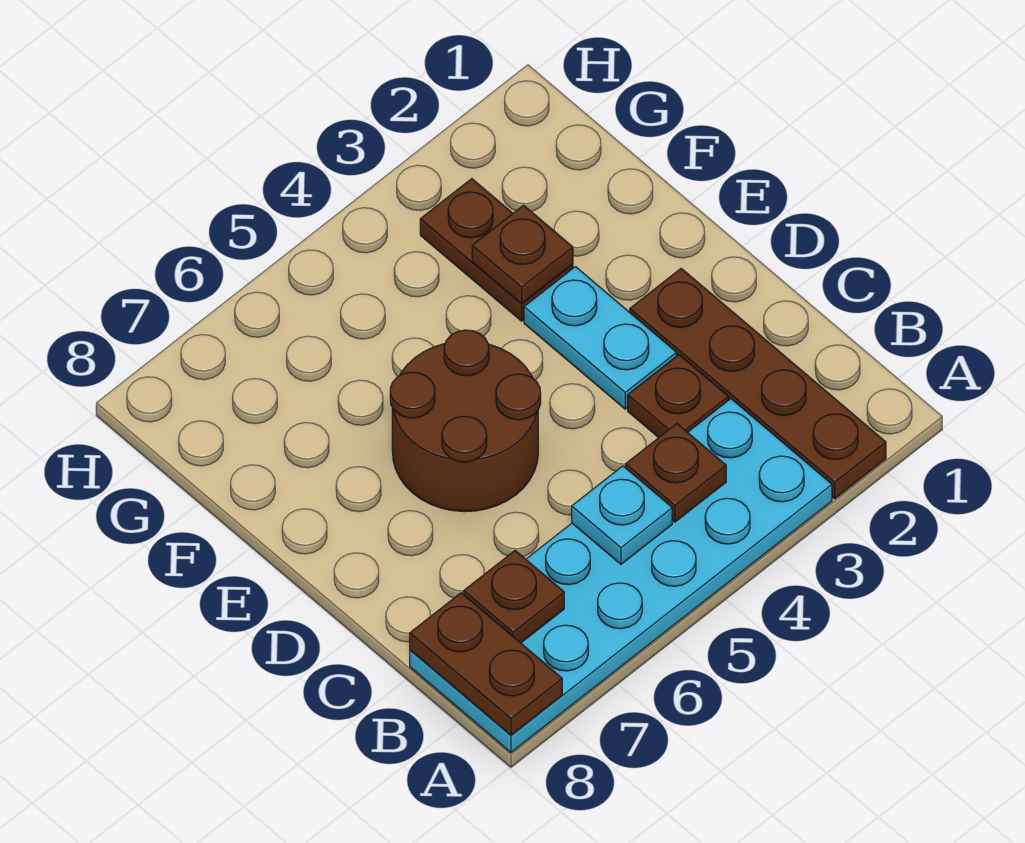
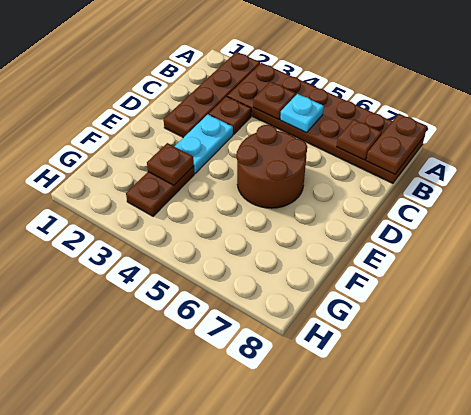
cyan 2x6 plate [410,399,832,752] -> brown 2x6 plate [227,63,425,183]

